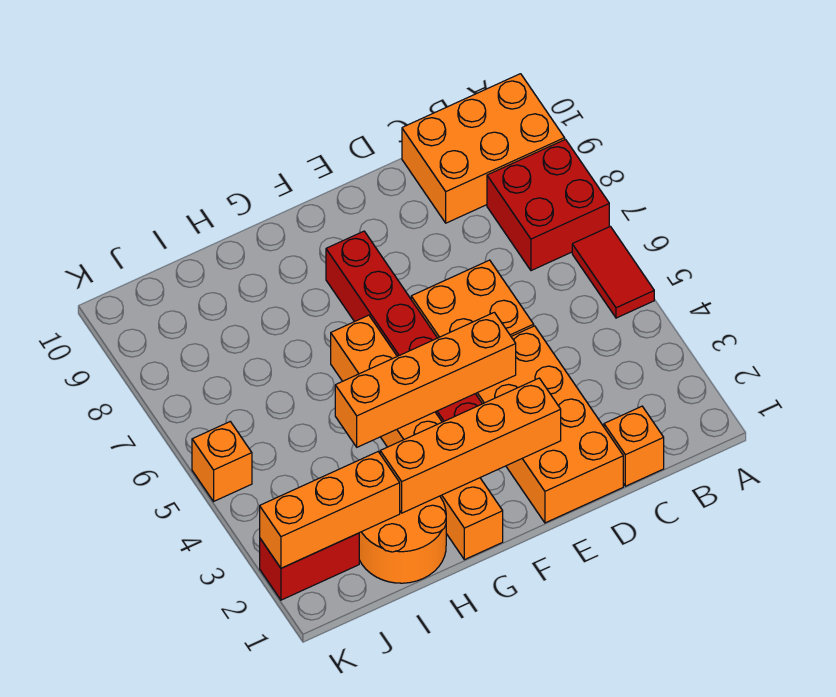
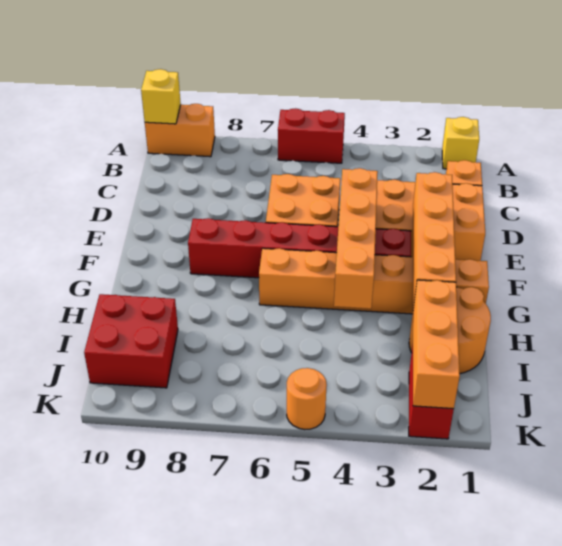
none -> yellow 1x1 brick [442,117,479,169]
red 1x2 tile [572,226,654,318] -> red 1x2 brick [278,108,345,163]
red 2x2 brick [487,139,609,271] -> red 2x2 brick moved to [84,294,178,388]
orange 2x3 brick [402,74,565,223] -> orange 1x2 brick [145,104,215,157]
none -> yellow 1x1 brick [141,69,181,124]
orange 1x1 brick [192,422,252,501] -> orange 1x1 round brick [287,368,327,430]

